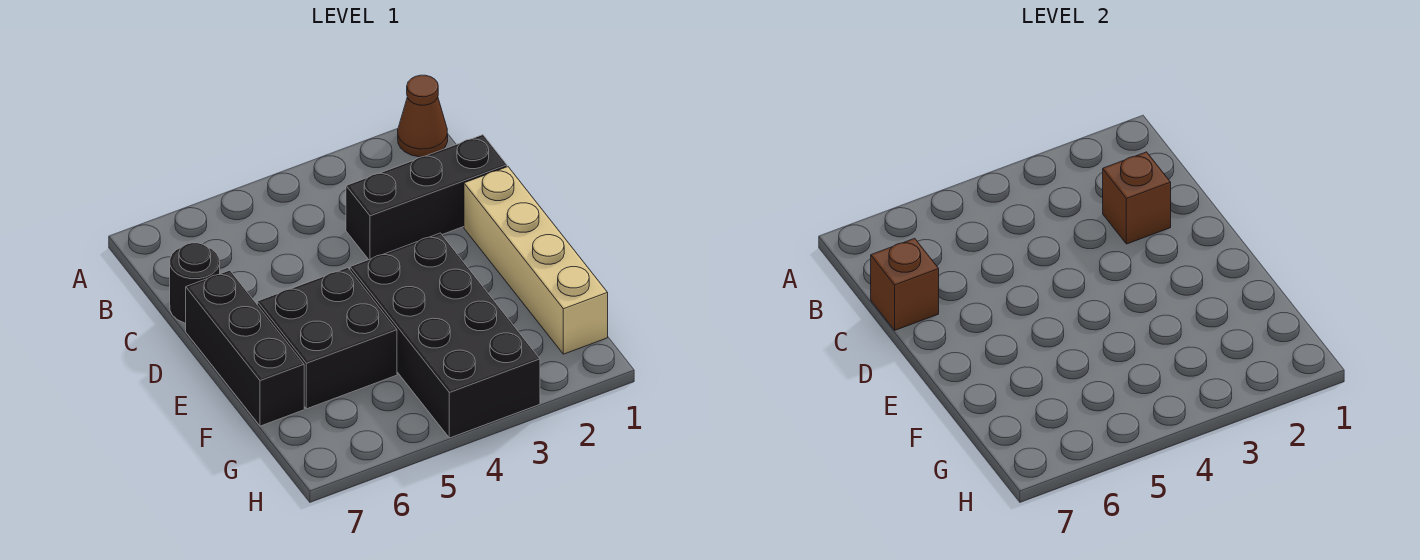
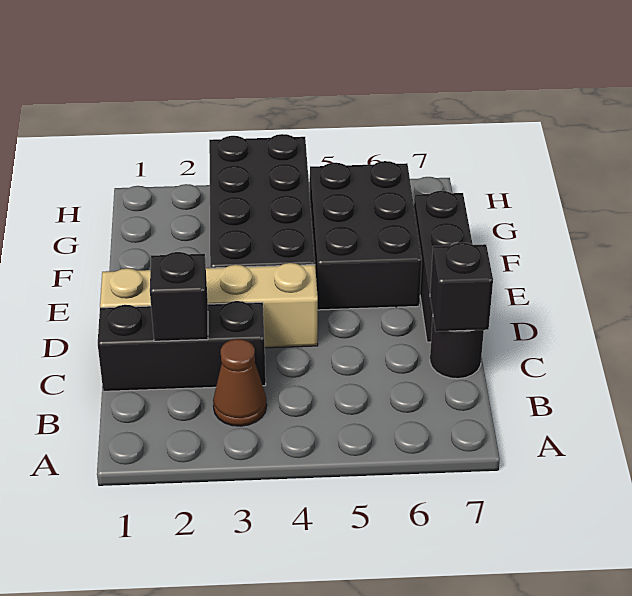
brown 1x1 cone [398,75,448,157] -> brown 1x1 cone moved to [213,339,267,426]
brown 1x1 brick [1103,152,1171,244] -> black 1x1 brick [150,252,208,341]
brown 1x1 brick [871,238,939,330] -> black 1x1 brick [430,243,493,332]
tan 1x4 brick [464,167,608,354] -> tan 1x4 brick turned to [100,263,318,348]
black 2x2 brick [257,268,397,409] -> black 2x3 brick [310,161,422,310]

